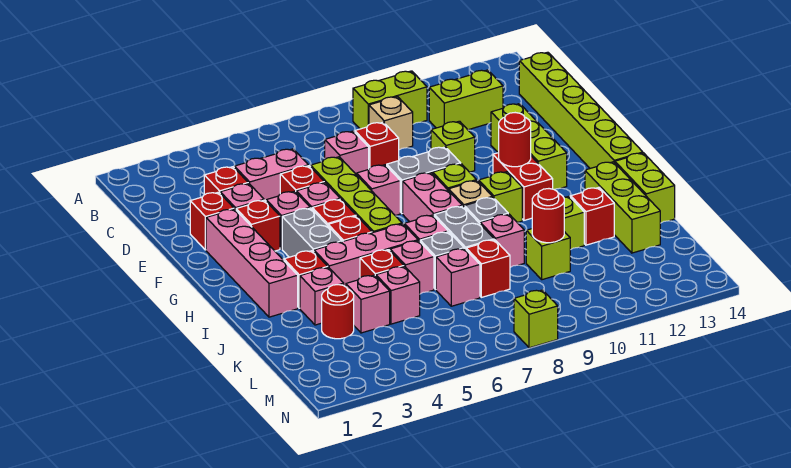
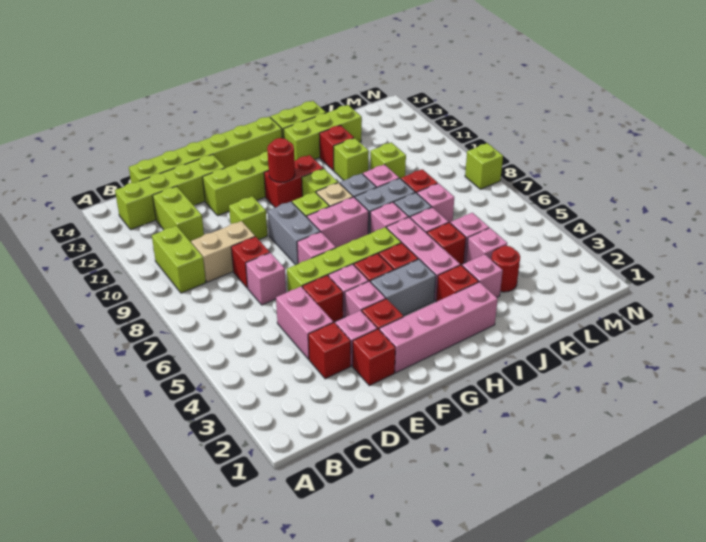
none -> lime 1x4 brick [115,154,225,230]
tan 1x1 brick [369,97,413,150] -> tan 1x2 brick [191,221,255,282]
red 1x1 round brick [532,189,564,243] -> none

